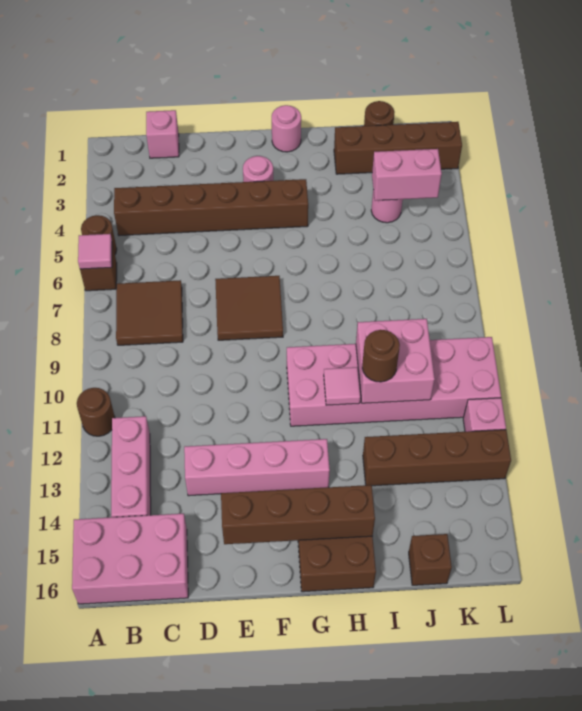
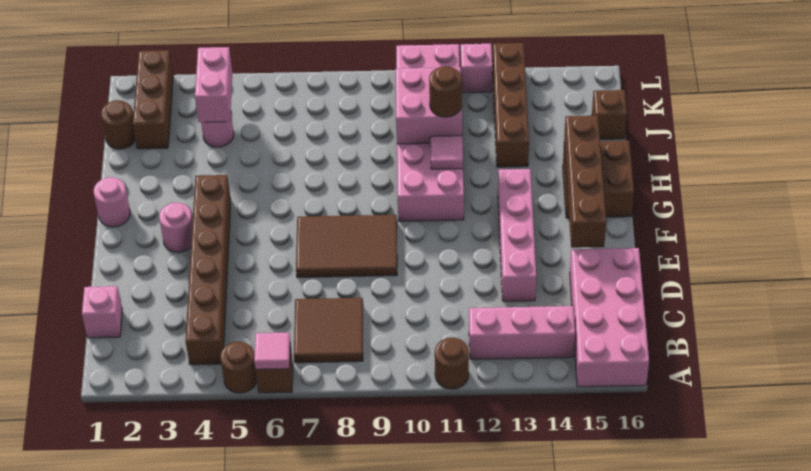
pink 2x3 brick [72,514,188,604] -> pink 2x4 brick [570,248,649,387]
brown 2x2 tile [215,276,283,340] -> brown 2x3 tile [296,215,397,278]
brown 1x4 brick [334,122,462,174] -> brown 1x3 brick [133,50,173,149]

